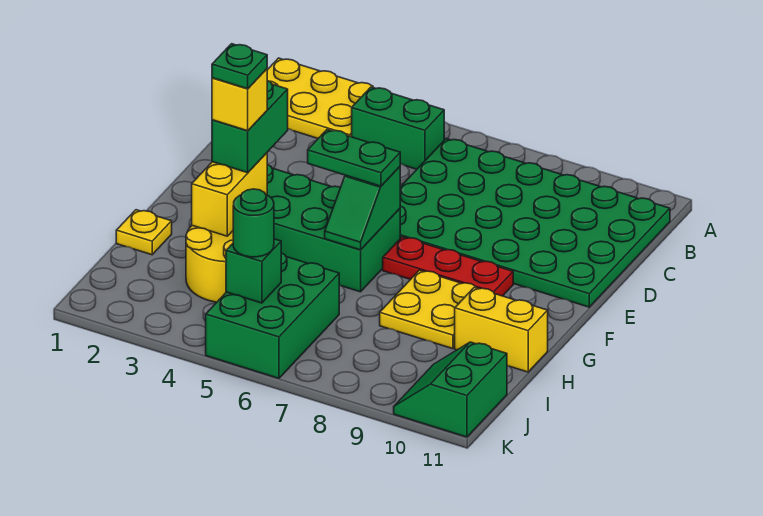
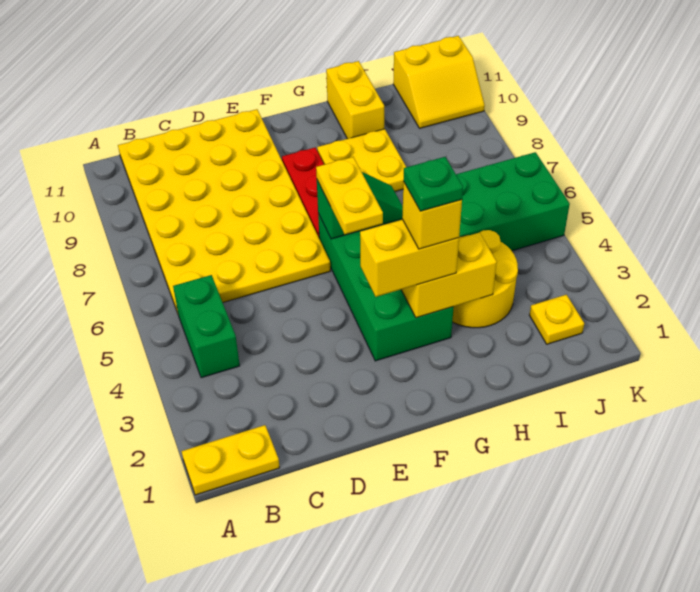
yellow 2x3 plate [267,58,374,138] -> yellow 1x2 plate [182,425,280,495]
green 4x6 plate [400,138,670,307] -> yellow 4x6 plate [118,109,330,313]
green 1x2 brick [212,81,288,173] -> yellow 1x2 brick [360,219,459,297]
green 1x2 plate [308,129,400,186] -> yellow 1x2 plate [316,157,383,234]
yellow 1x1 plate [116,210,172,255] -> yellow 1x1 plate moved to [529,295,584,344]
green 1x1 brick [226,239,281,303] -> none
green 1x1 round brick [233,189,274,257] -> none
green 2x2 slope [394,342,507,437] -> yellow 2x2 slope [393,36,485,128]

